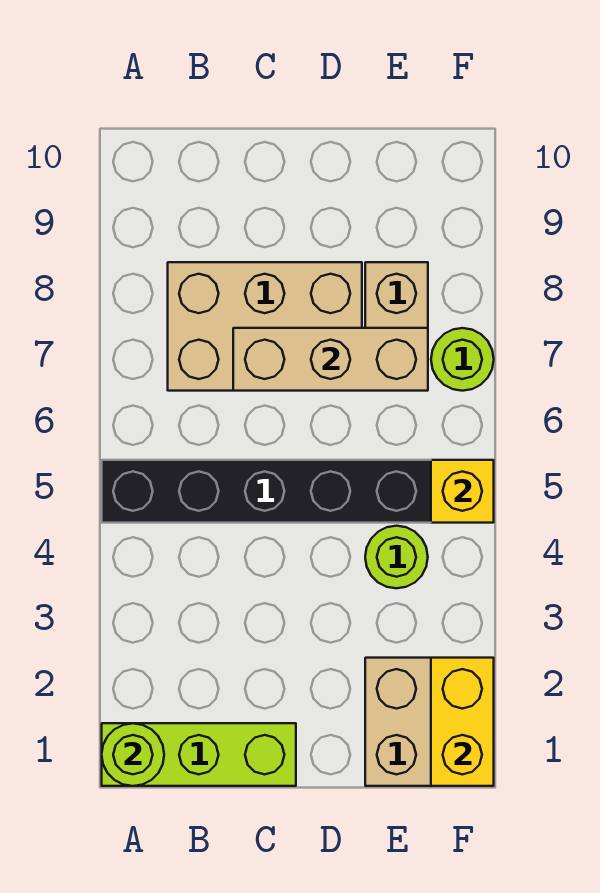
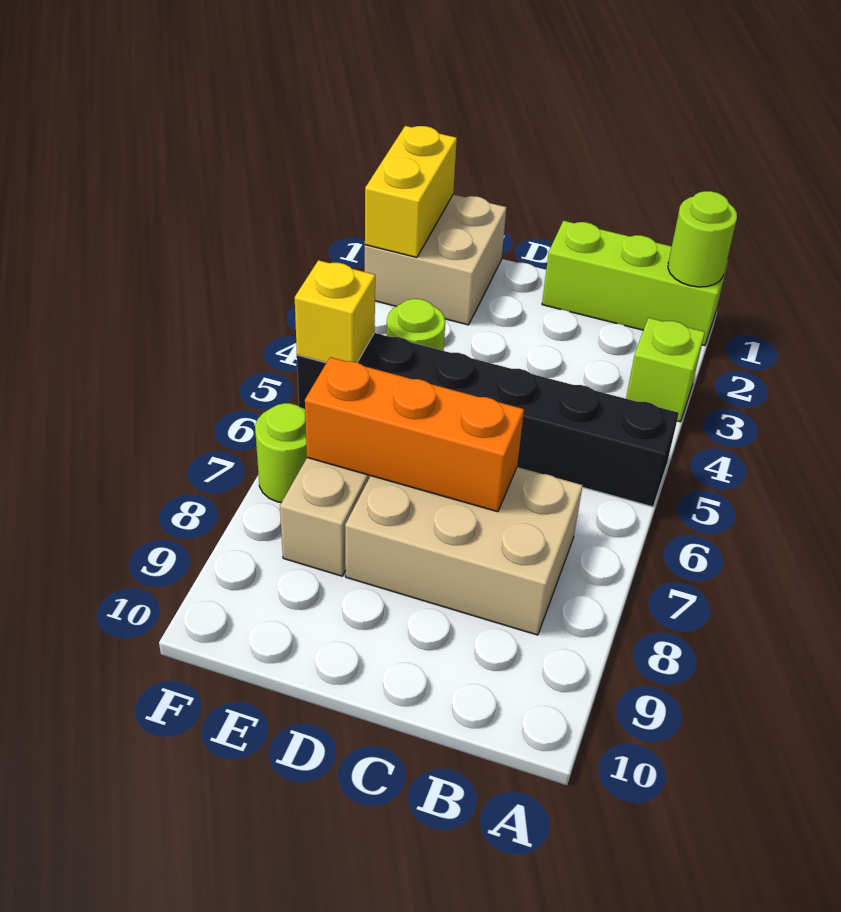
none -> lime 1x1 brick [626,318,705,422]
tan 1x3 brick [233,328,428,391] -> orange 1x3 brick [305,357,524,512]

